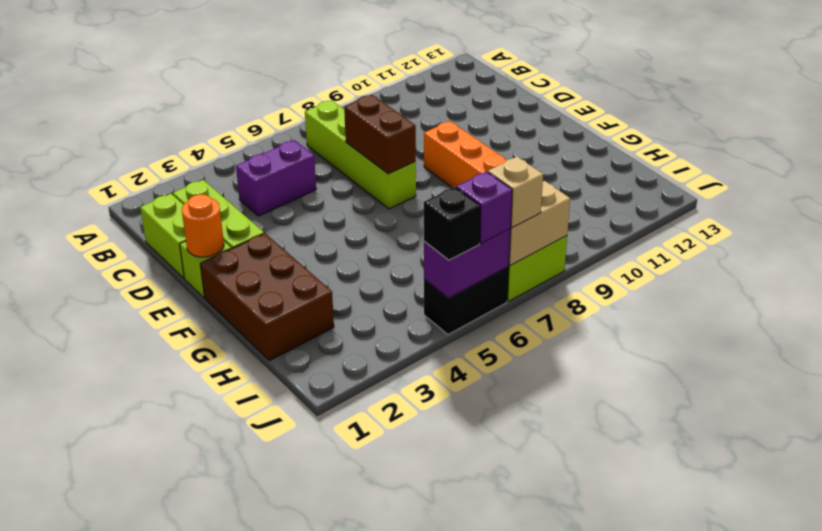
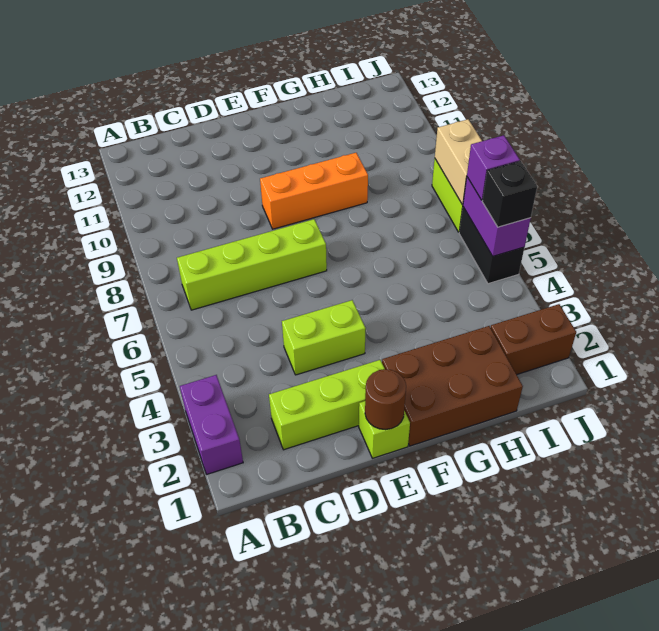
lime 1x2 brick [140,194,186,278] -> lime 1x2 brick moved to [282,300,366,375]
purple 1x2 brick [236,140,316,216] -> purple 1x2 brick moved to [180,375,243,474]
brown 1x2 brick [344,95,416,174] -> brown 1x2 brick moved to [491,304,576,375]
orange 1x1 round brick [182,194,224,257] -> brown 1x1 round brick [365,369,406,430]
tan 1x1 brick [488,157,543,228] -> none

